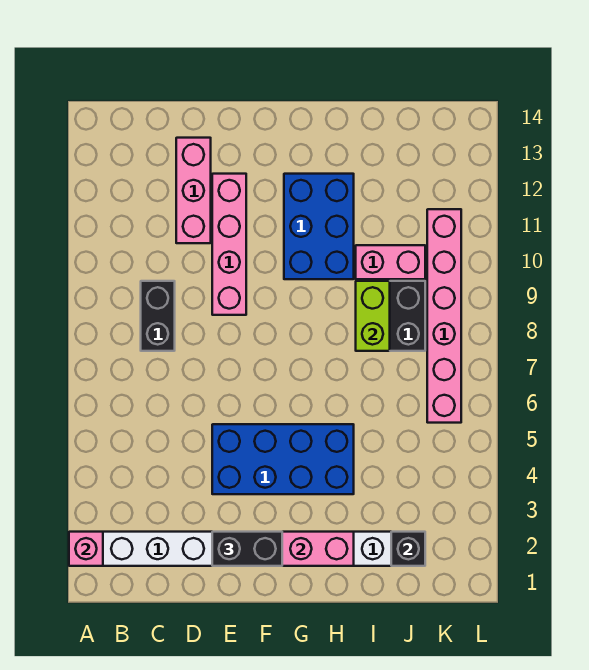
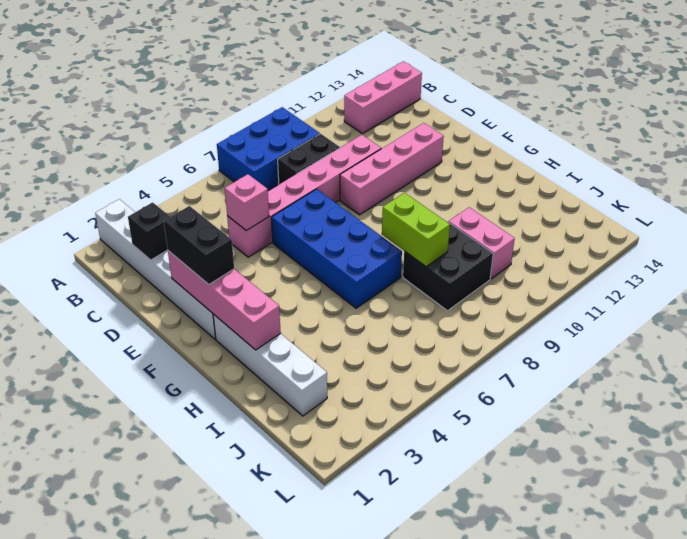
pink 1x1 brick [69,532,103,566] -> pink 1x1 brick moved to [225,174,269,231]
pink 1x3 brick [176,138,211,243] -> pink 1x3 brick moved to [344,61,422,134]
blue 2x4 brick [212,424,354,494] -> blue 2x4 brick moved to [271,189,402,308]
blue 2x3 brick [284,174,354,279] -> blue 2x3 brick moved to [217,107,320,191]
lime 1x2 brick [356,281,390,351] -> lime 1x2 brick turned to [382,193,450,267]
black 1x1 brick [391,532,425,566] -> black 1x1 brick moved to [128,202,170,260]
pink 1x6 brick [427,209,461,423] -> pink 1x6 brick moved to [227,135,381,257]

